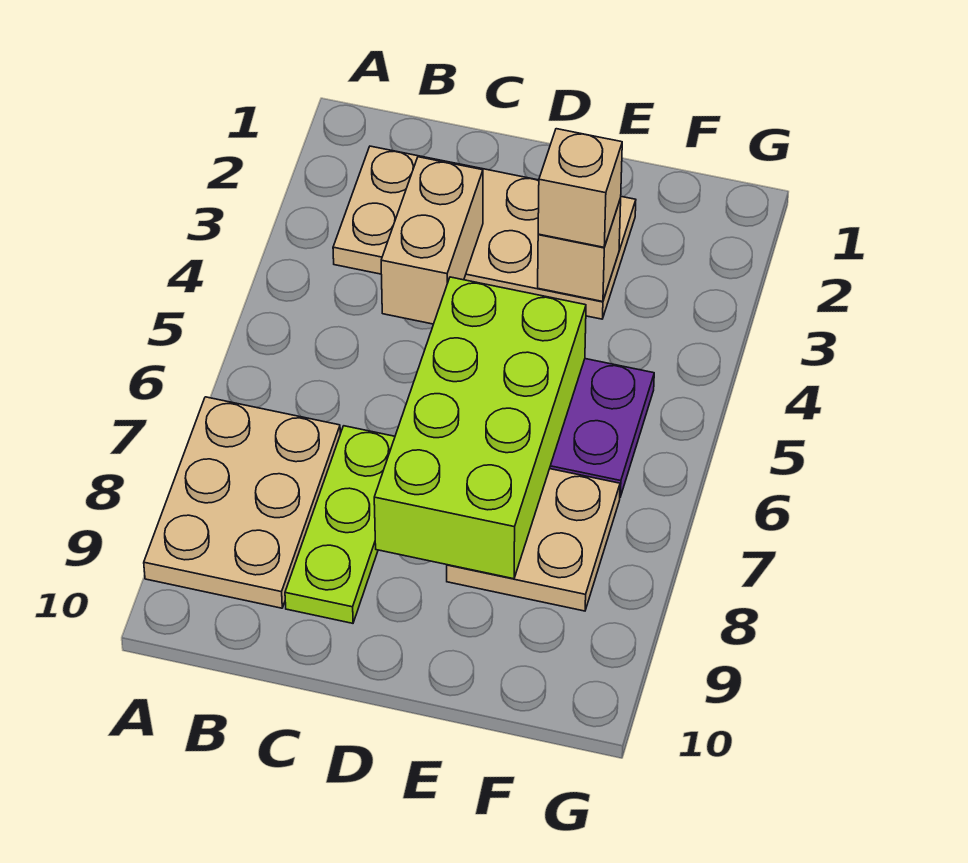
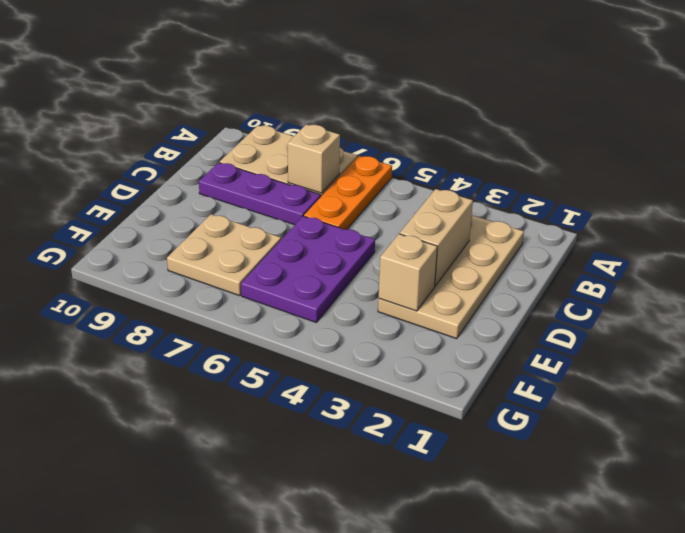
none -> orange 1x3 plate [304,156,392,230]
tan 1x2 brick [381,157,483,324] -> tan 1x2 brick turned to [400,189,473,286]
lime 1x3 plate [285,426,395,623] -> purple 1x3 plate [199,163,321,225]
lime 2x4 brick [374,277,586,579] -> none
tan 1x1 brick [538,129,622,247] -> tan 1x1 brick moved to [288,124,340,193]

